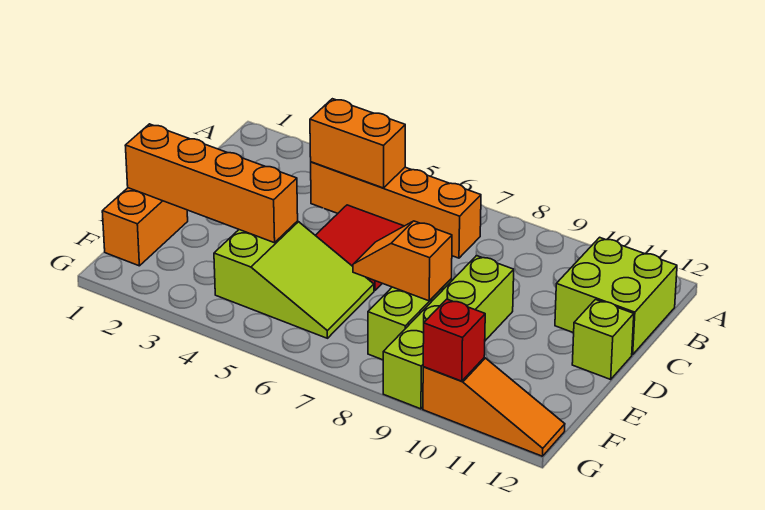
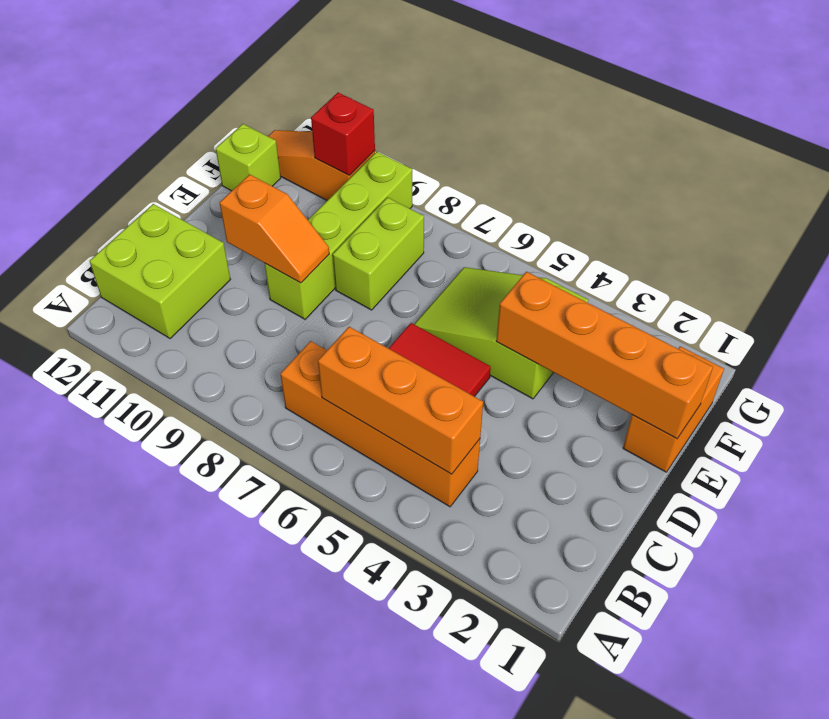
orange 1x2 brick [310,99,405,188] -> orange 1x3 brick [318,327,483,474]
lime 1x1 brick [572,299,634,379] -> lime 1x1 brick moved to [216,124,281,191]
orange 1x2 slope [353,221,452,301] -> orange 1x2 slope moved to [220,174,329,283]

